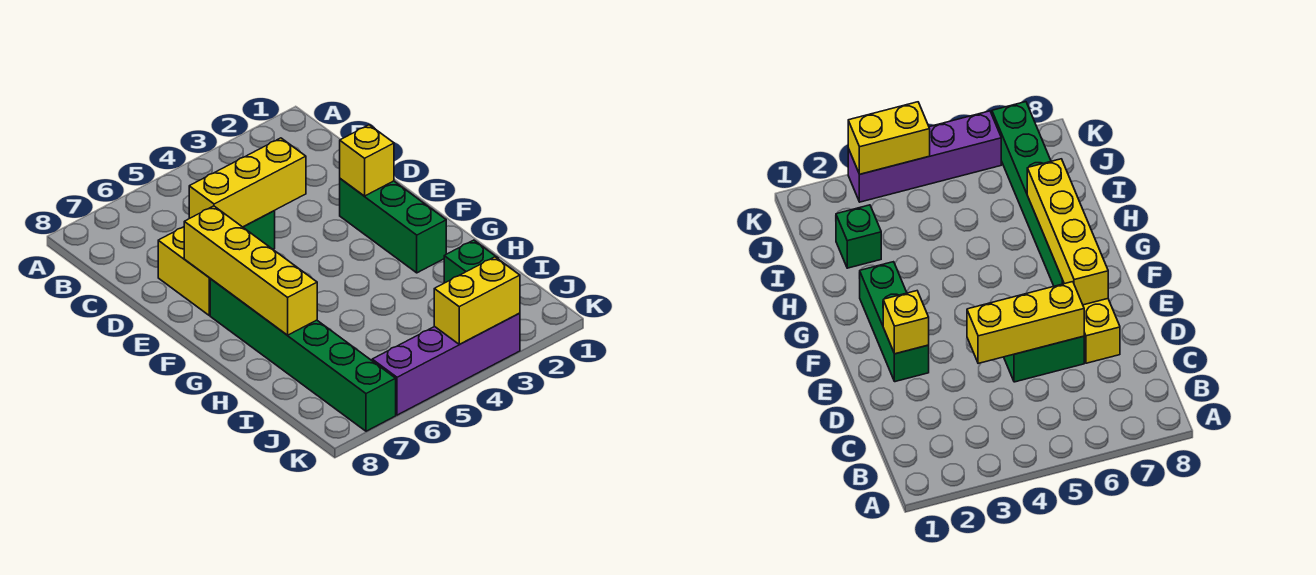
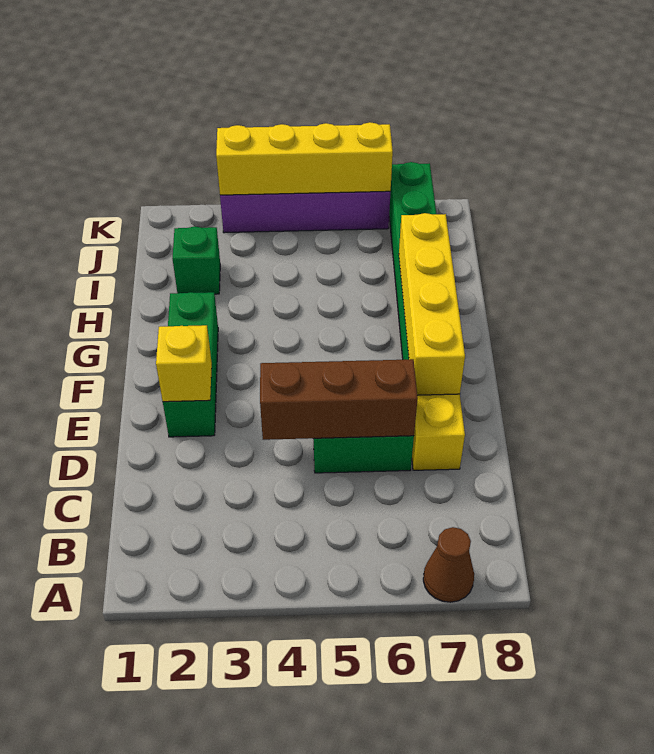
none -> brown 1x1 cone [423,527,474,602]
yellow 1x3 brick [189,138,306,227] -> brown 1x3 brick [260,359,418,440]
yellow 1x2 brick [434,257,520,344] -> yellow 1x4 brick [216,122,393,195]

